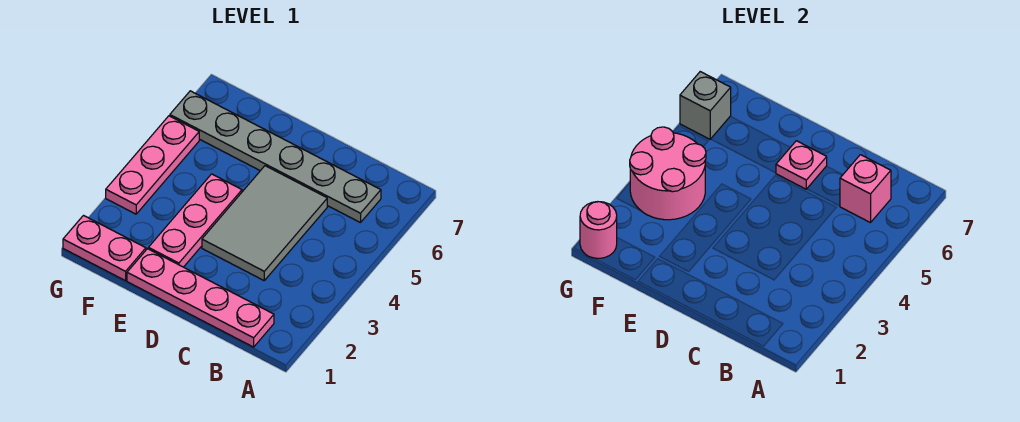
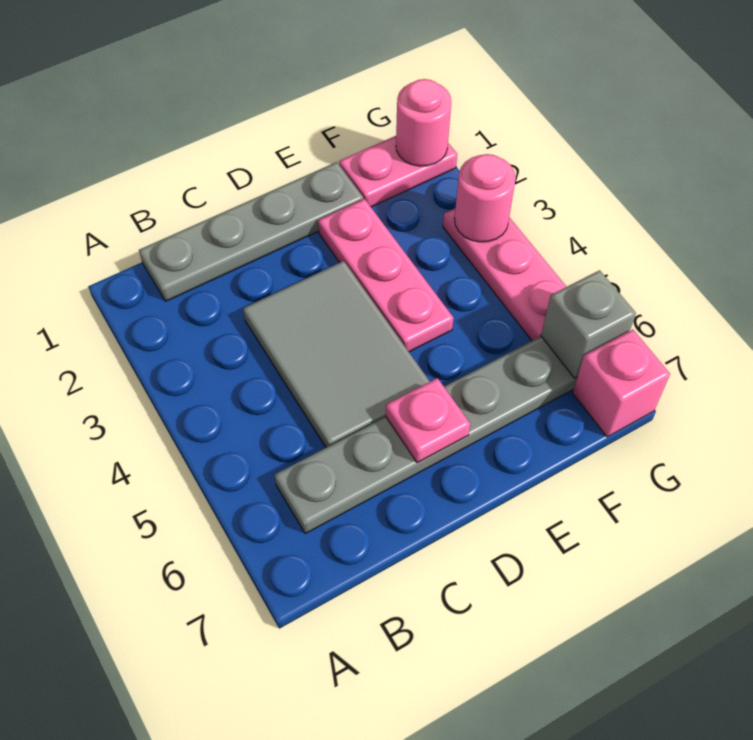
pink 1x4 plate [127,249,274,347] -> grey 1x4 plate [139,162,363,301]
pink 1x1 brick [840,155,891,223] -> pink 1x1 brick moved to [573,330,670,437]
pink 2x2 round brick [630,127,706,220] -> pink 1x1 round brick [454,154,516,242]

